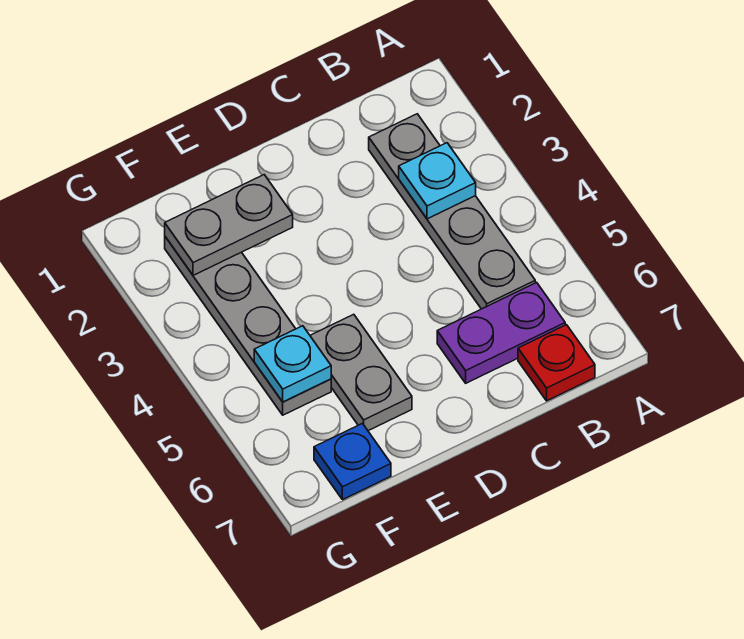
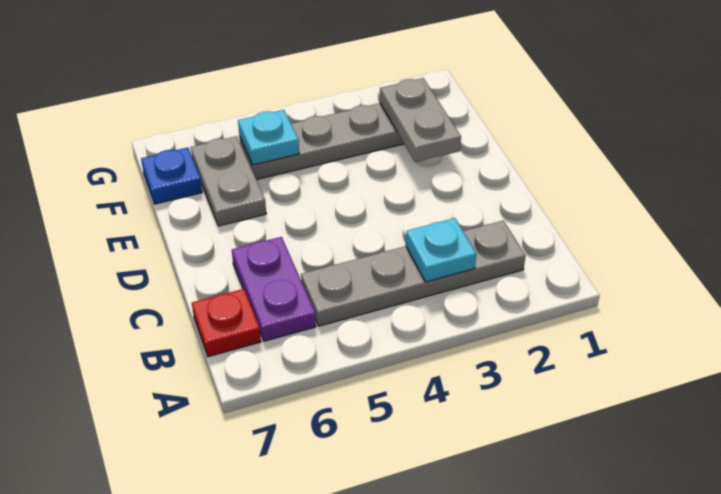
grey 1x2 plate [310,314,412,431] -> grey 1x2 plate turned to [191,136,266,226]

